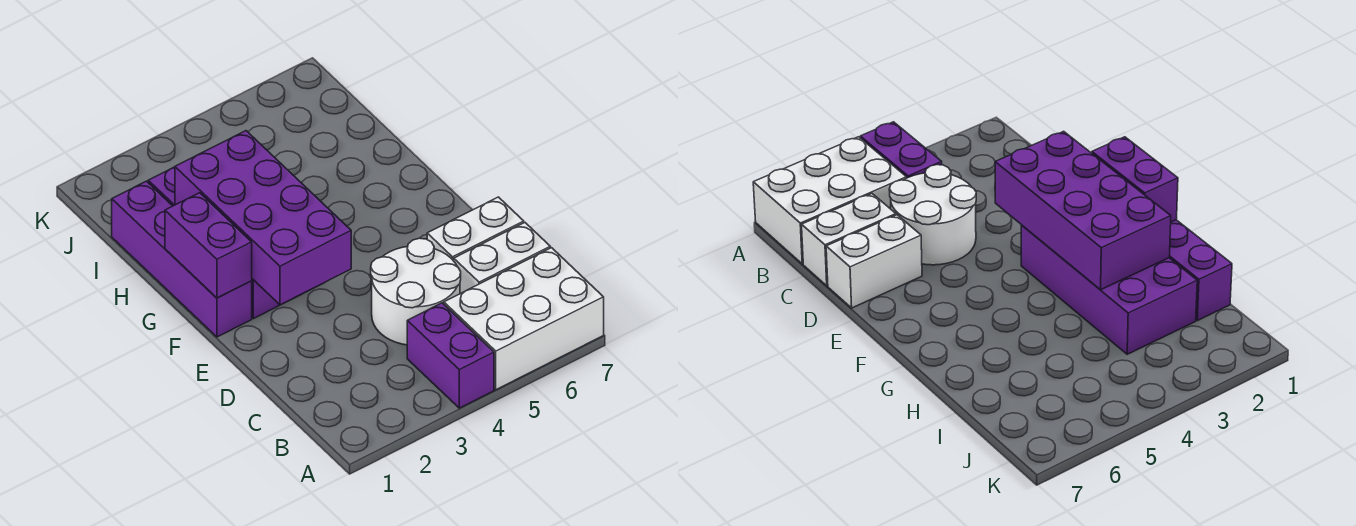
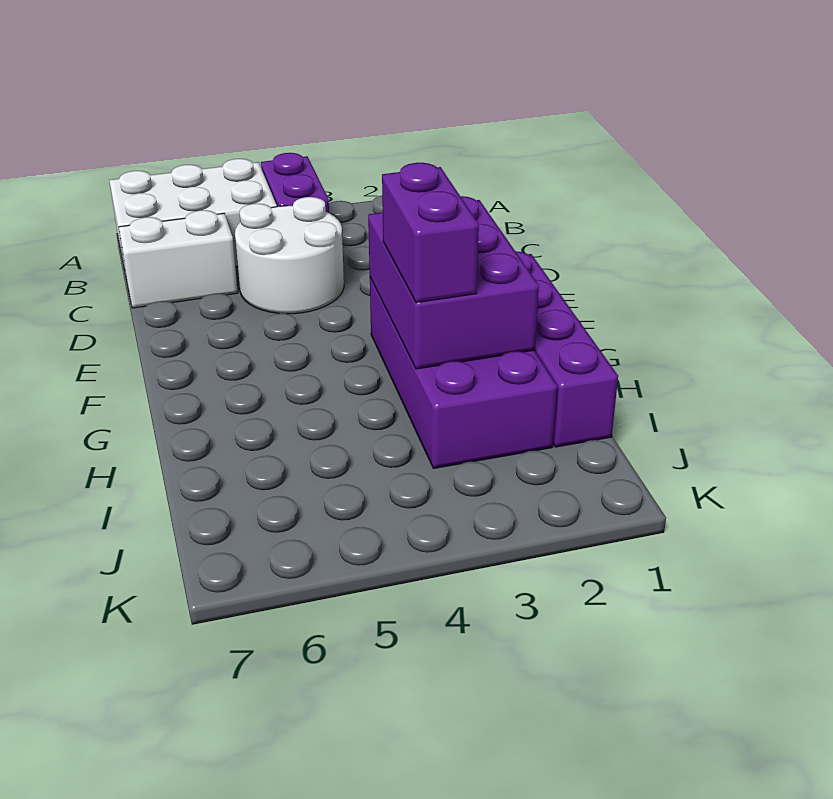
white 1x2 brick [427,197,524,261] -> none
purple 2x4 brick [175,131,351,305] -> purple 2x3 brick [368,196,539,369]
purple 1x2 brick [165,193,252,298] -> purple 1x2 brick moved to [382,163,479,303]

